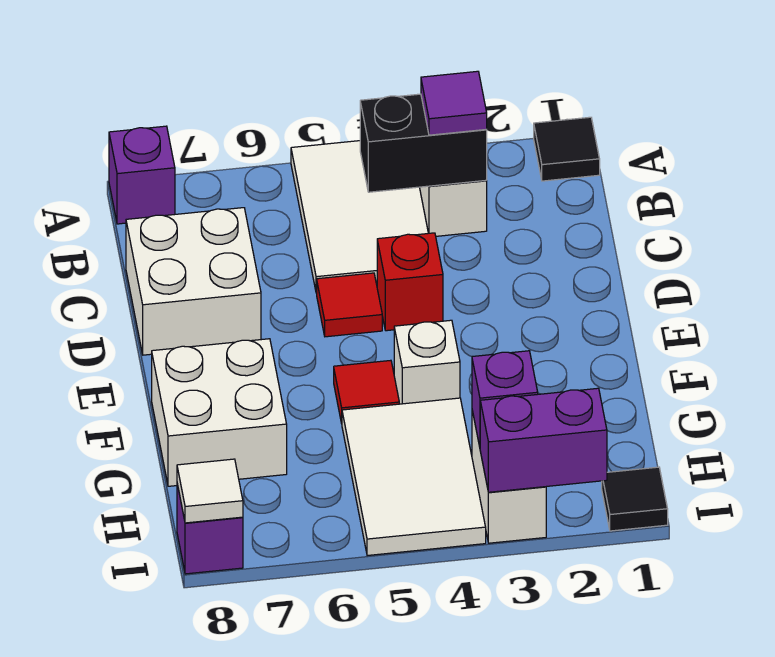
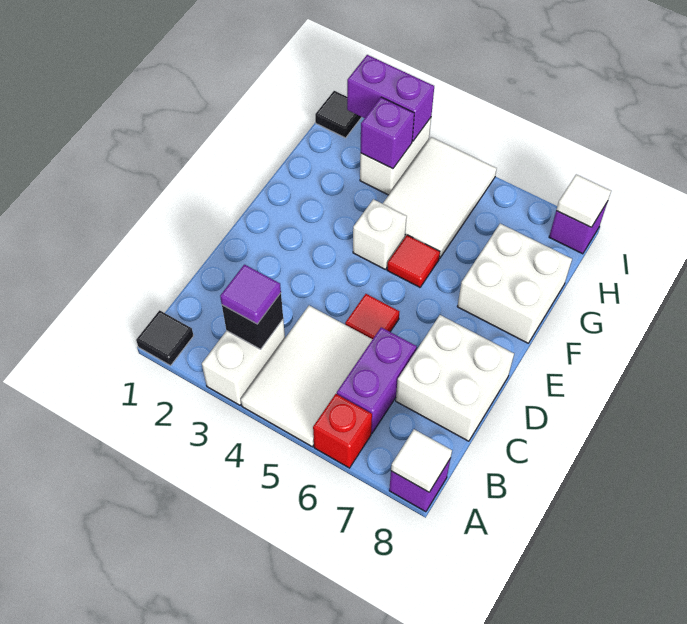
none -> white 1x1 tile [391,429,452,492]
black 1x2 brick [360,94,487,192] -> black 1x1 brick [222,293,283,349]
none -> purple 1x2 brick [337,327,417,433]
red 1x1 brick [377,233,443,331] -> red 1x1 brick moved to [313,394,372,468]

